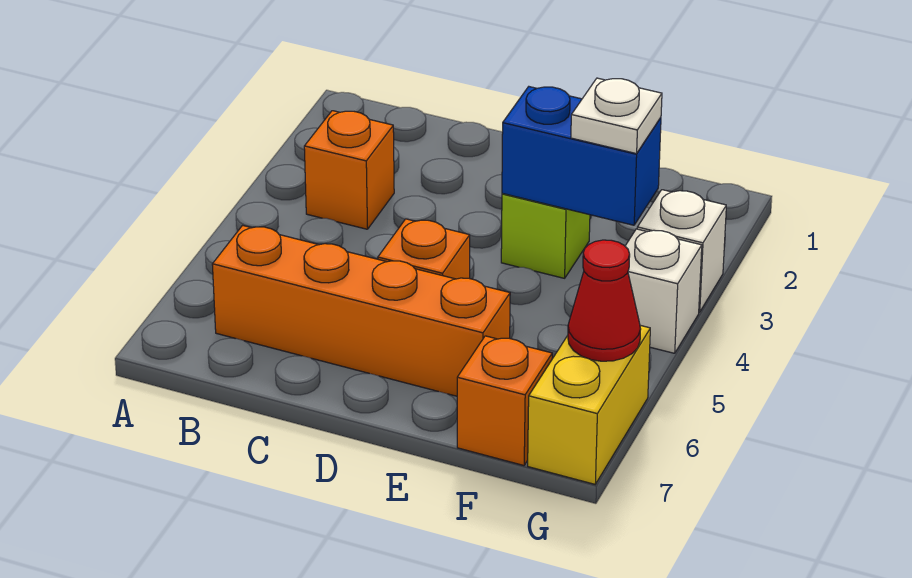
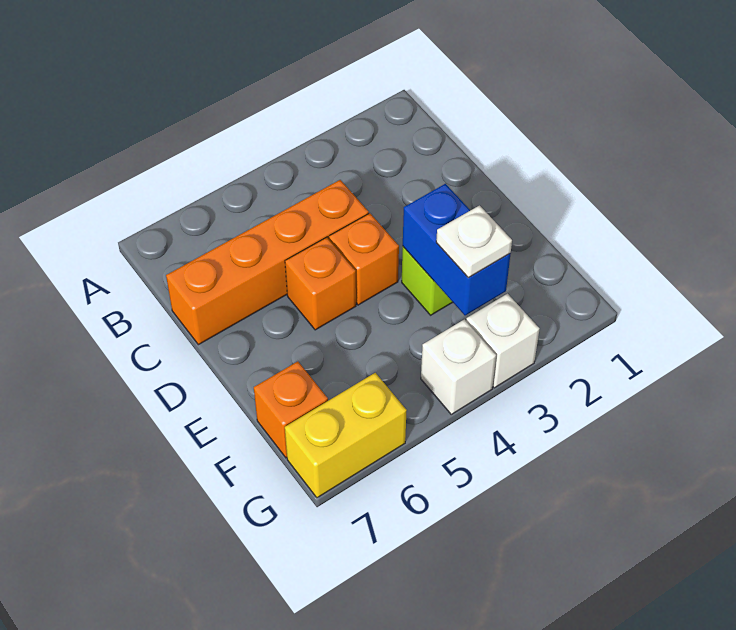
orange 1x1 brick [304,111,394,229] -> orange 1x1 brick moved to [329,213,399,305]
orange 1x4 brick [212,225,510,396] -> orange 1x4 brick turned to [166,180,369,345]
red 1x1 cone [568,240,641,361] -> none

